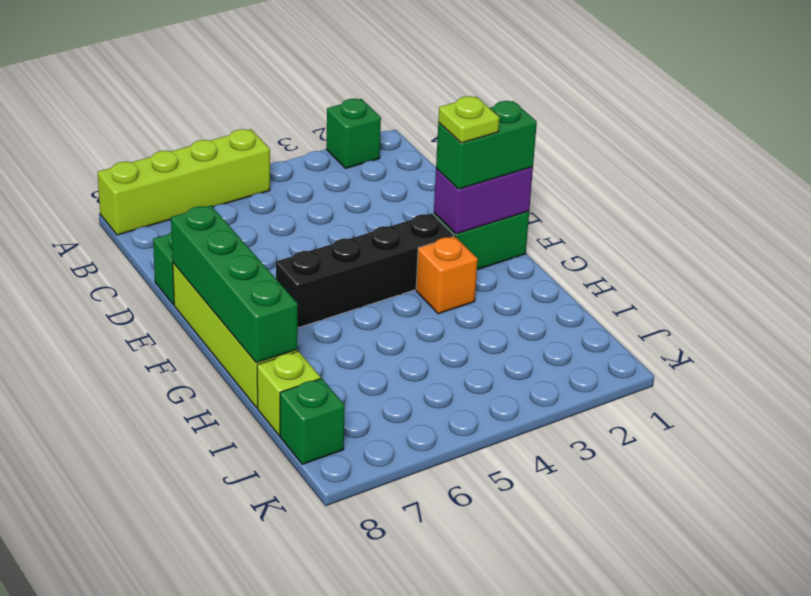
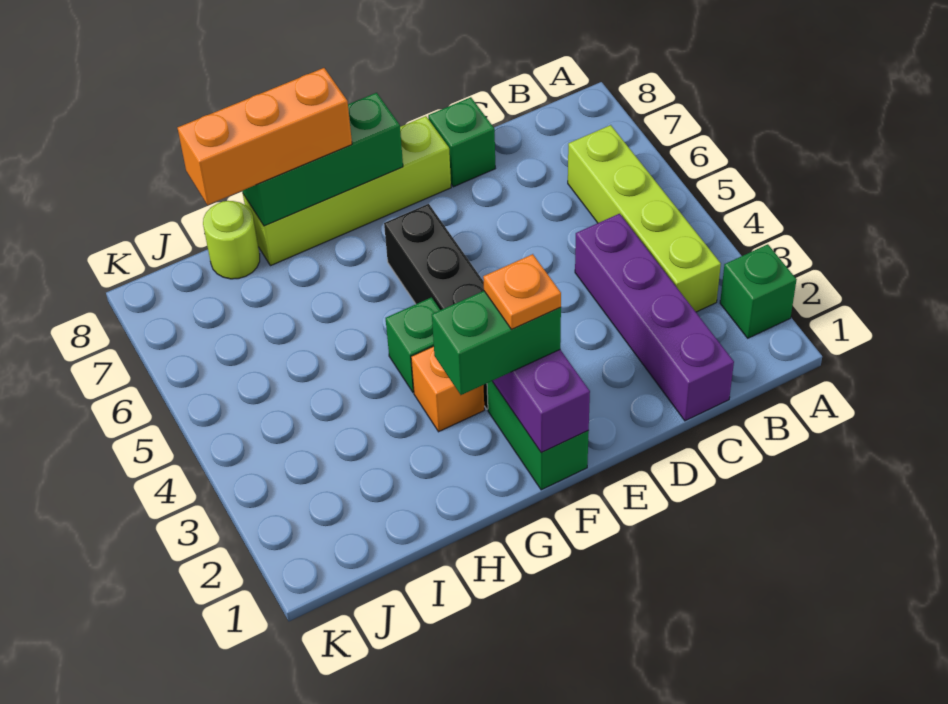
lime 1x4 brick [98,129,270,235] -> lime 1x4 brick moved to [568,125,721,312]
none -> purple 1x4 brick [575,214,734,421]
green 1x4 brick [171,205,298,363] -> green 1x3 brick [242,93,403,226]
green 1x2 brick [436,101,537,189] -> green 1x2 brick turned to [432,291,561,395]
lime 1x1 plate [438,96,499,143] -> orange 1x1 plate [483,254,561,329]
none -> orange 1x3 brick [178,68,352,205]
lime 1x1 brick [257,351,321,436] -> lime 1x1 round brick [203,201,260,279]
green 1x1 brick [280,378,345,464] -> green 1x1 brick moved to [386,297,440,392]

